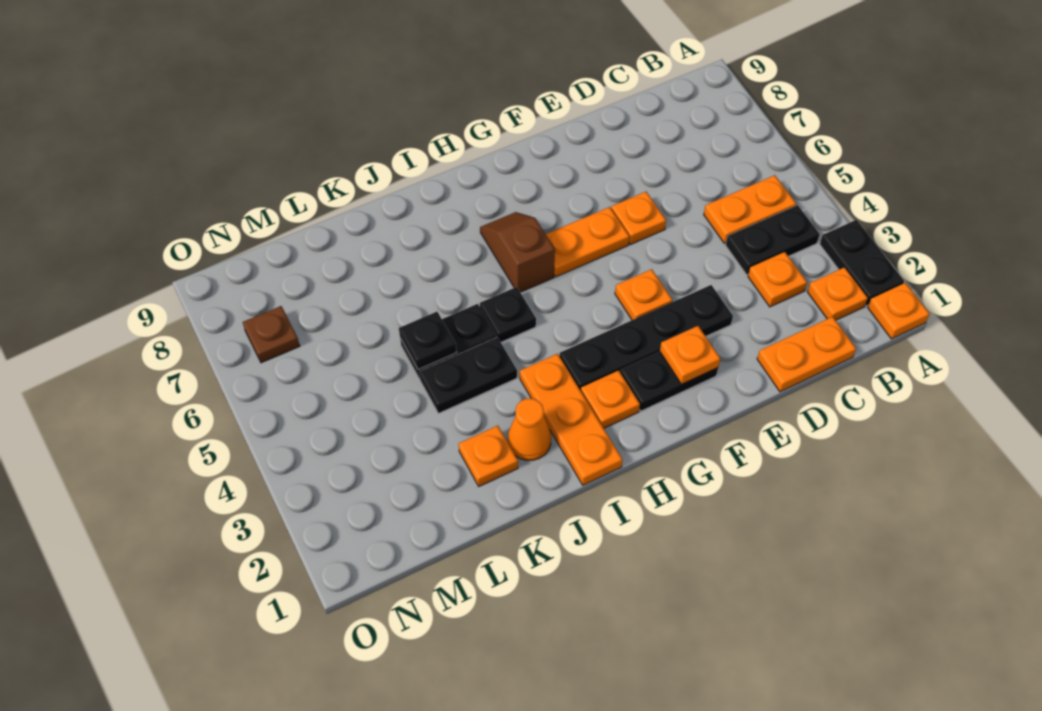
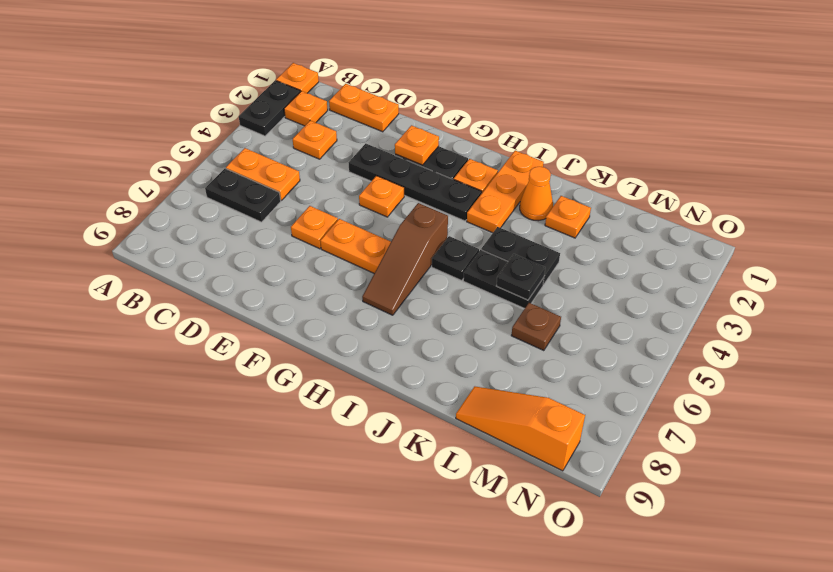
black 1x2 plate [726,205,820,275] -> black 1x2 plate moved to [205,169,281,222]
brown 1x2 slope [480,212,555,292] -> brown 1x3 slope [362,203,448,315]
none -> orange 1x3 slope [456,386,585,471]
brown 1x1 plate [243,306,300,363] -> brown 1x1 plate moved to [511,303,561,351]

